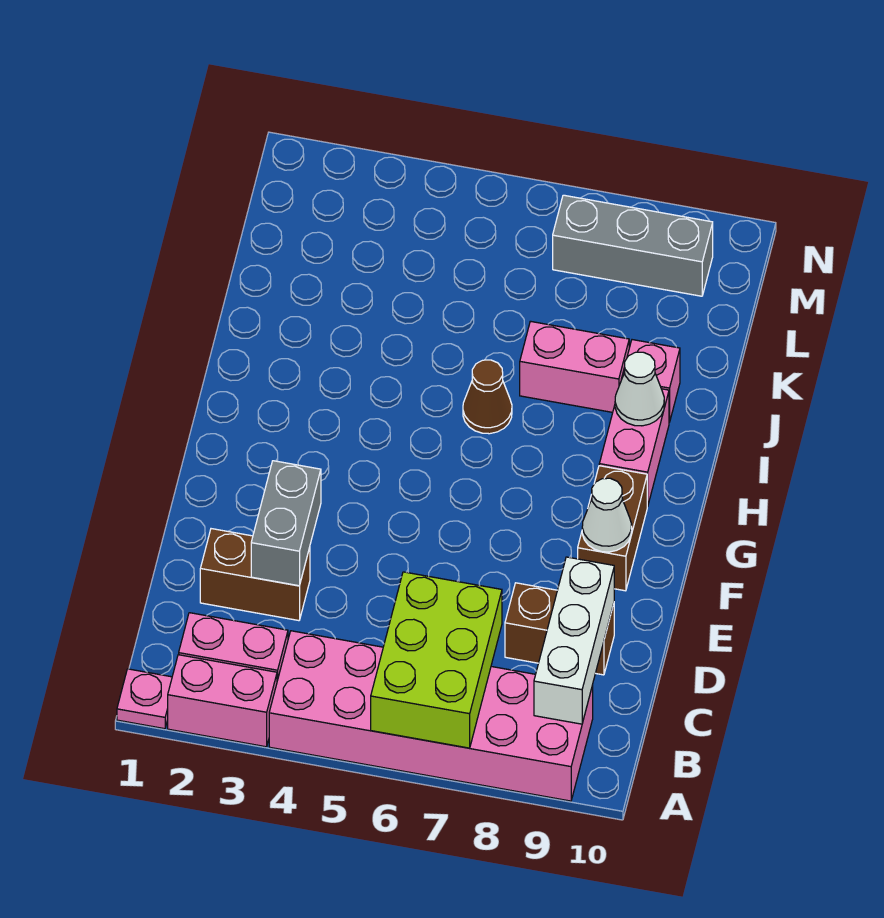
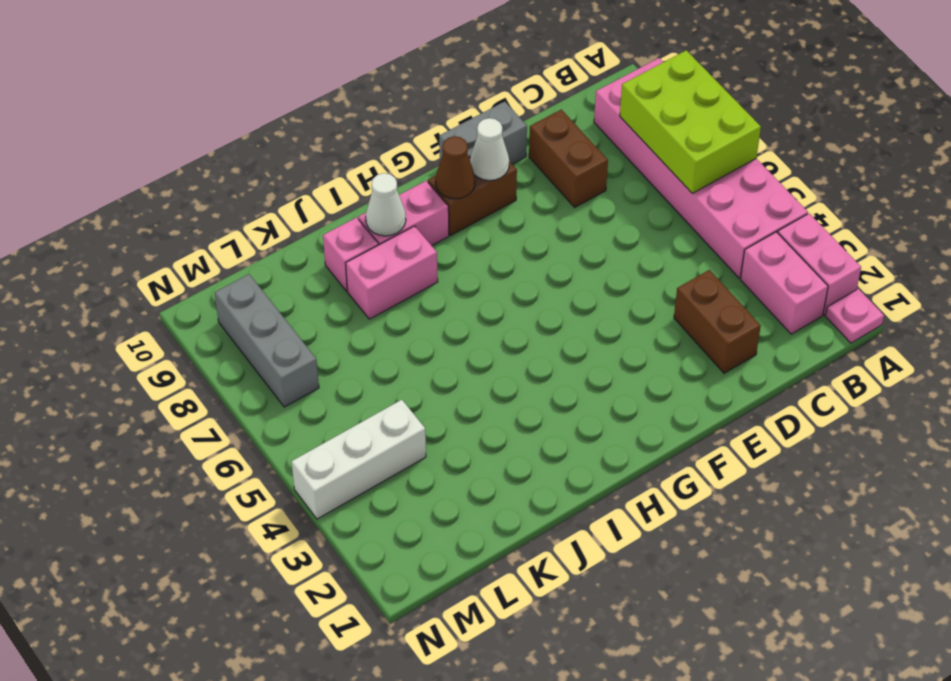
lime 2x3 brick [371,572,502,748] -> lime 2x3 brick turned to [620,50,761,193]
white 1x3 brick [534,557,614,724] -> white 1x3 brick moved to [292,400,426,519]
grey 1x2 brick [251,461,321,586] -> grey 1x2 brick moved to [439,101,527,164]
brown 1x1 cone [463,360,512,434] -> brown 1x1 cone moved to [436,136,475,199]
pink 1x2 brick [520,321,629,412] -> pink 1x2 brick turned to [346,226,438,319]

